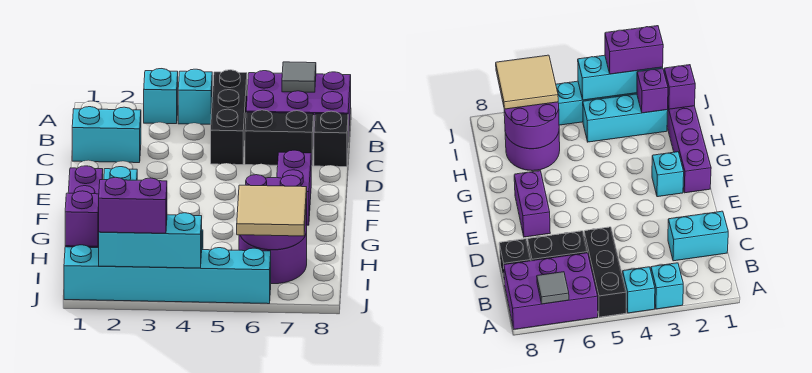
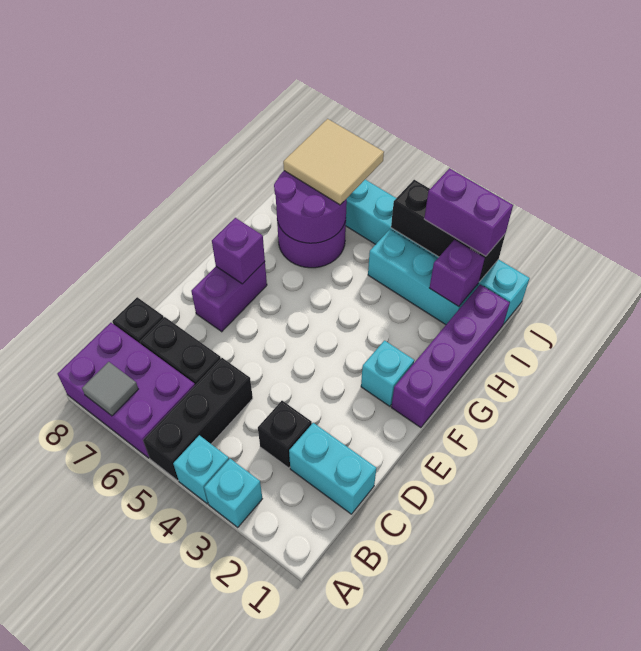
none -> black 1x1 brick [258,401,312,468]
purple 1x1 brick [65,191,99,246] -> purple 1x1 brick moved to [212,218,265,284]
cyan 1x3 brick [99,213,202,268] -> black 1x3 brick [391,180,505,282]

